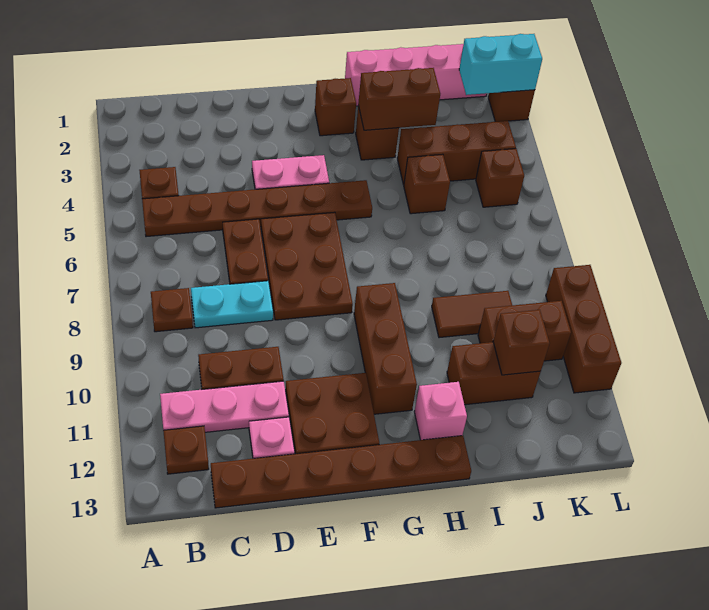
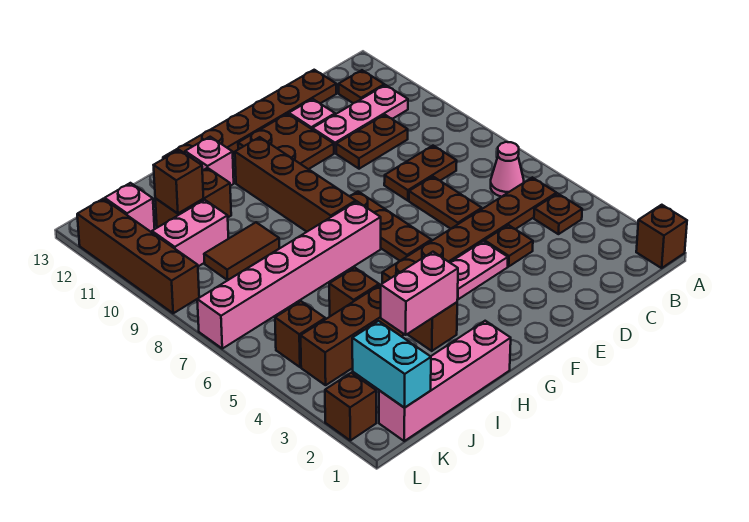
none -> pink 1x1 cone [491,142,524,197]
brown 1x1 plate [151,288,193,332] -> brown 1x1 plate moved to [485,225,533,266]
cyan 1x2 plate [191,281,273,328] -> brown 1x2 plate [384,146,457,201]
brown 2x3 plate [261,212,353,320] -> brown 1x3 plate [350,192,431,261]
brown 1x1 brick [315,78,356,136] -> brown 1x1 brick moved to [636,205,687,268]
none -> pink 1x6 brick [197,201,381,349]
brown 1x3 brick [354,283,417,414] -> brown 1x4 brick [235,137,356,232]
brown 1x2 brick [358,68,440,130] -> pink 1x2 brick [381,252,458,335]
brown 1x2 brick [478,301,571,361] -> pink 1x2 brick [152,200,228,266]
cyan 1x2 brick [459,34,542,95] -> cyan 1x2 brick turned to [352,321,431,408]
none -> pink 1x1 brick [105,183,155,232]
brown 1x3 brick [546,265,621,393] -> brown 1x4 brick [77,199,199,313]

